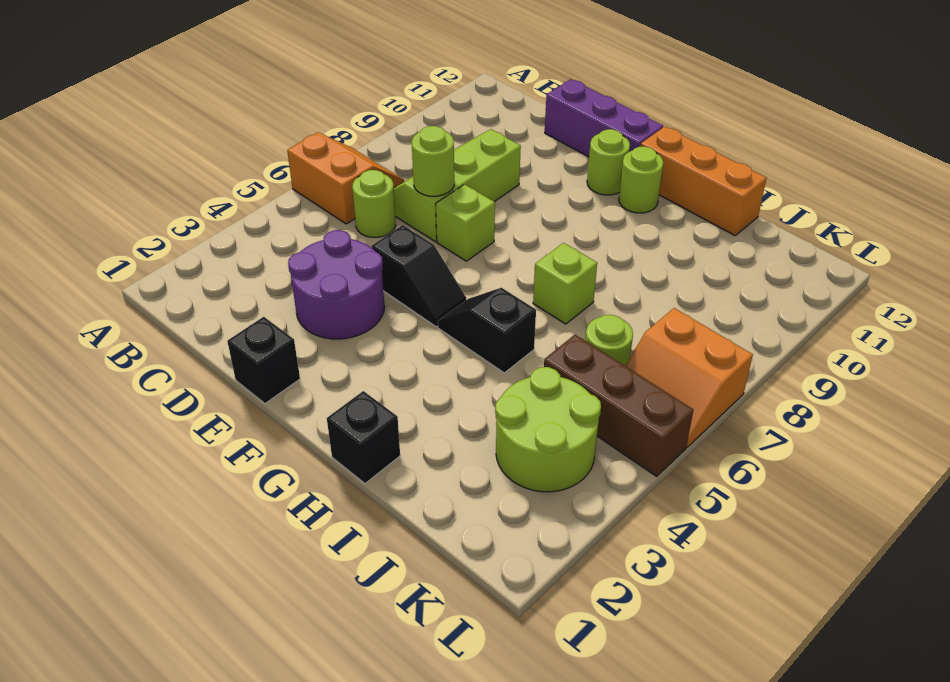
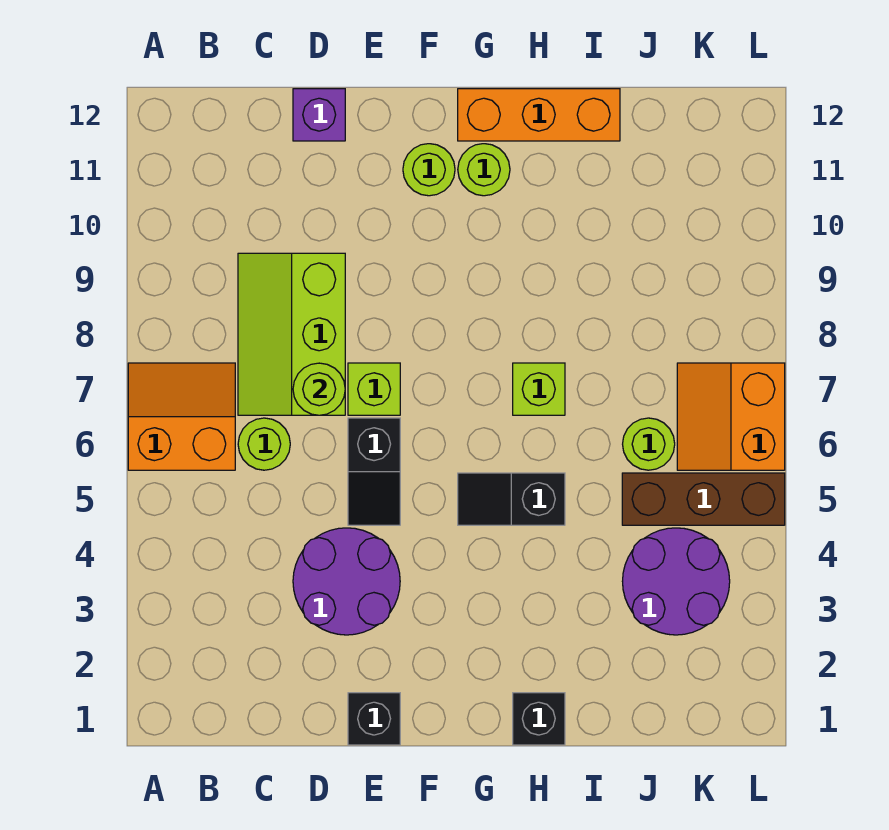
purple 1x3 brick [545,79,663,157] -> purple 1x1 brick [293,89,345,141]
black 1x2 slope [372,225,466,327] -> black 1x2 slope turned to [348,418,400,525]
lime 2x2 round brick [495,367,601,492] -> purple 2x2 round brick [622,528,730,635]
orange 2x2 slope [626,308,753,447] -> orange 2x2 slope turned to [677,363,785,470]

